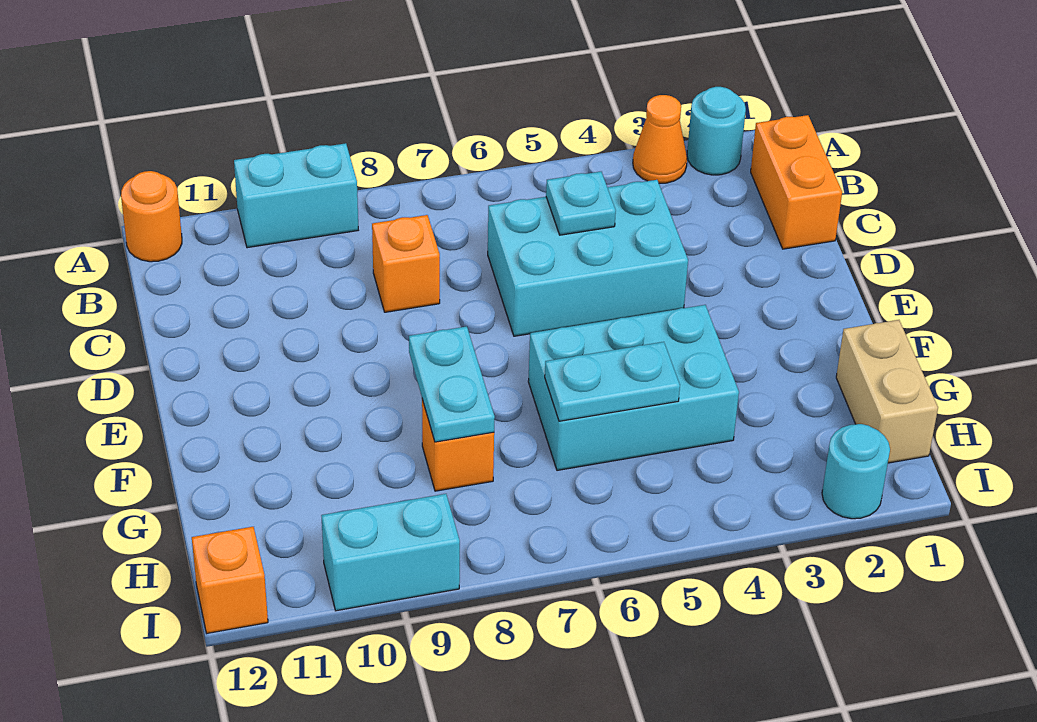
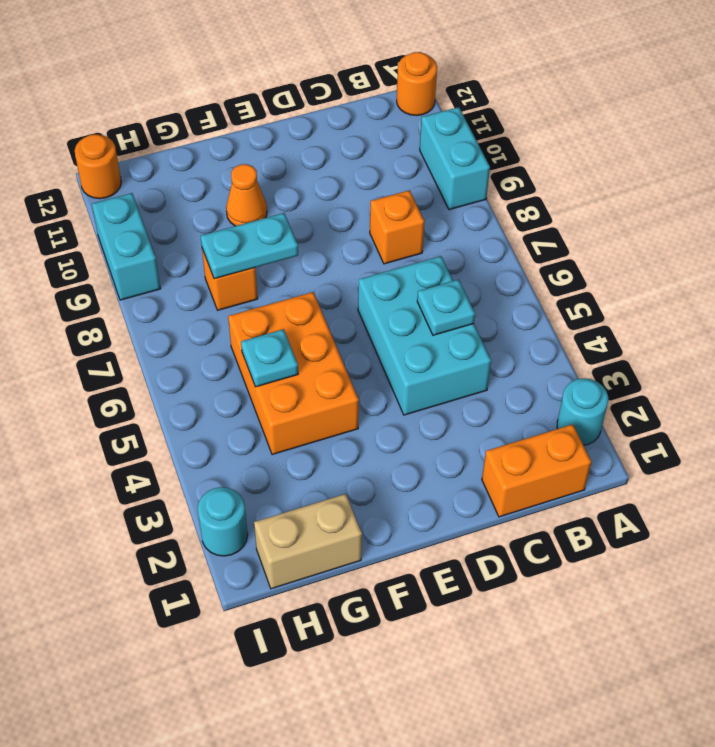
orange 1x1 cone [633,95,687,183] -> orange 1x1 cone moved to [226,164,267,226]
cyan 2x3 brick [528,305,739,470] -> orange 2x3 brick [228,292,359,455]
cyan 1x2 plate [545,342,680,421] -> cyan 1x1 plate [241,329,298,387]
orange 1x1 brick [192,527,268,633] -> orange 1x1 round brick [75,134,121,199]

